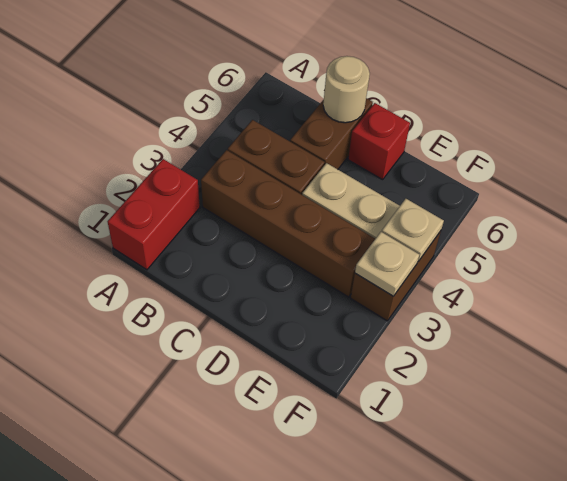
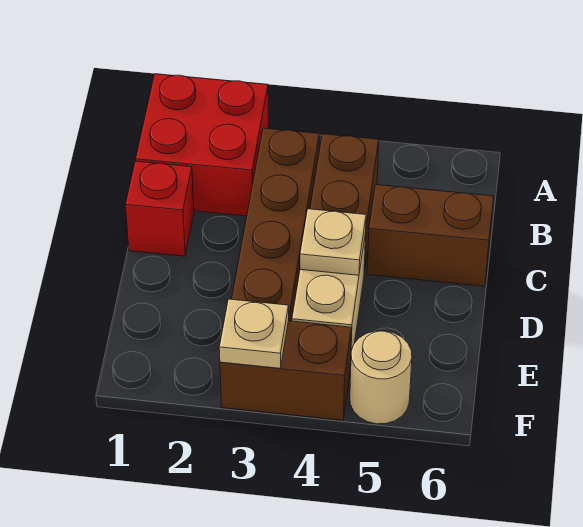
red 1x2 brick [108,159,200,270] -> red 2x2 brick [136,74,269,216]
tan 1x1 round brick [323,56,370,123] -> tan 1x1 round brick moved to [350,331,412,424]
red 1x1 brick [348,103,410,180] -> red 1x1 brick moved to [126,161,194,256]
tan 1x1 plate [382,199,444,261] -> tan 1x1 plate moved to [300,209,366,275]

